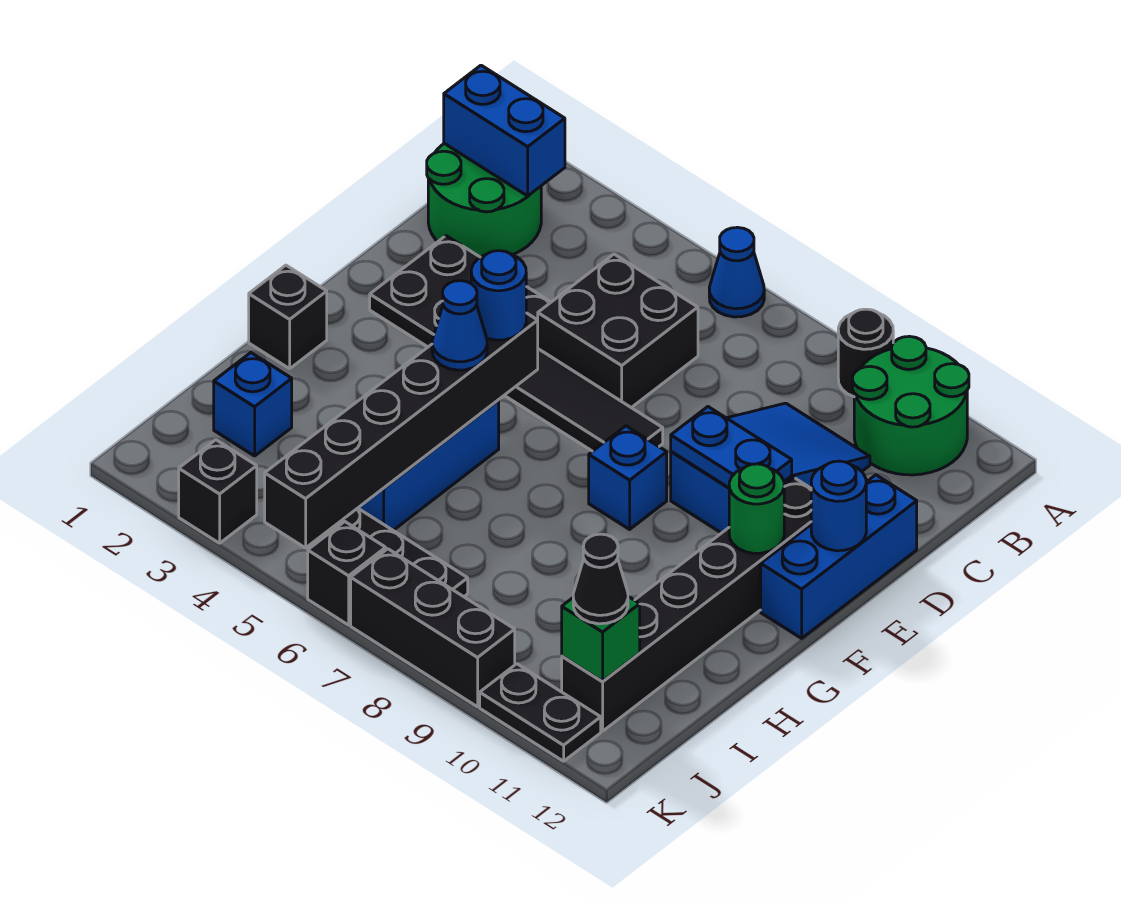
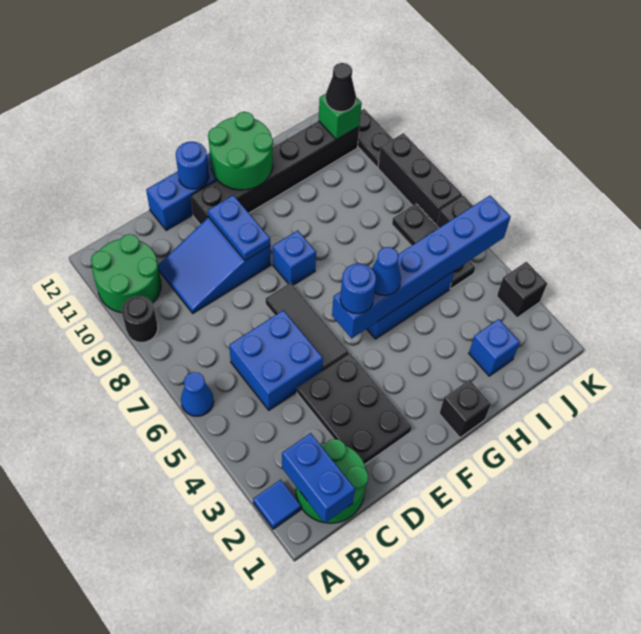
none -> blue 1x1 tile [253,480,301,529]
black 2x2 brick [538,254,698,408] -> blue 2x2 brick [229,310,323,410]
black 1x6 brick [265,313,538,548] -> blue 1x6 brick [332,195,511,338]
green 1x1 round brick [729,464,784,553] -> green 2x2 round brick [208,112,273,190]

